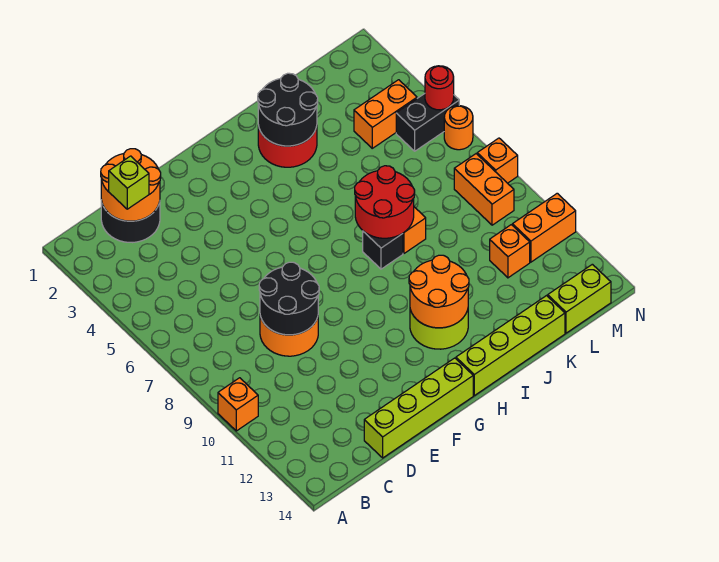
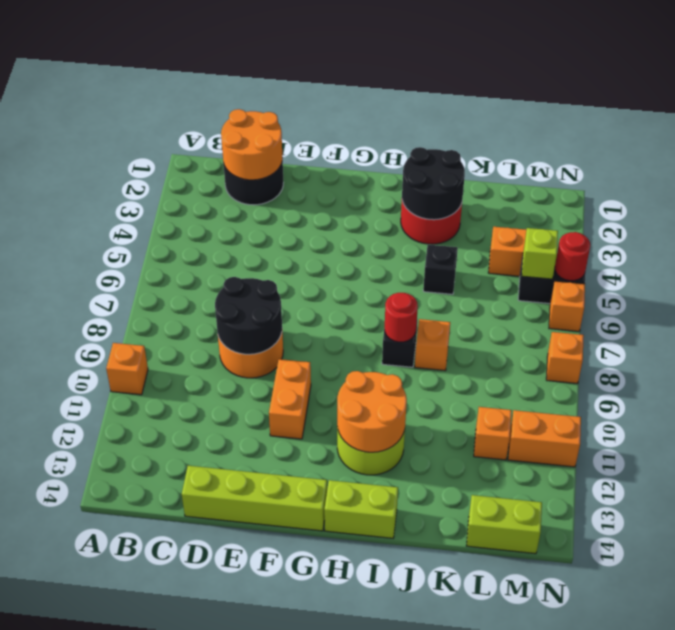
lime 1x1 brick [109,156,149,209] -> lime 1x1 brick moved to [522,228,558,279]
lime 1x4 brick [456,296,565,396] -> lime 1x2 brick [324,480,398,538]
red 2x2 round brick [355,166,415,238] -> red 1x1 round brick [385,293,418,342]
none -> black 1x1 brick [423,245,458,294]
orange 1x2 brick [454,154,514,225] -> orange 1x2 brick moved to [269,359,311,439]
orange 1x1 round brick [444,106,473,150] -> orange 1x1 brick [549,281,585,331]

